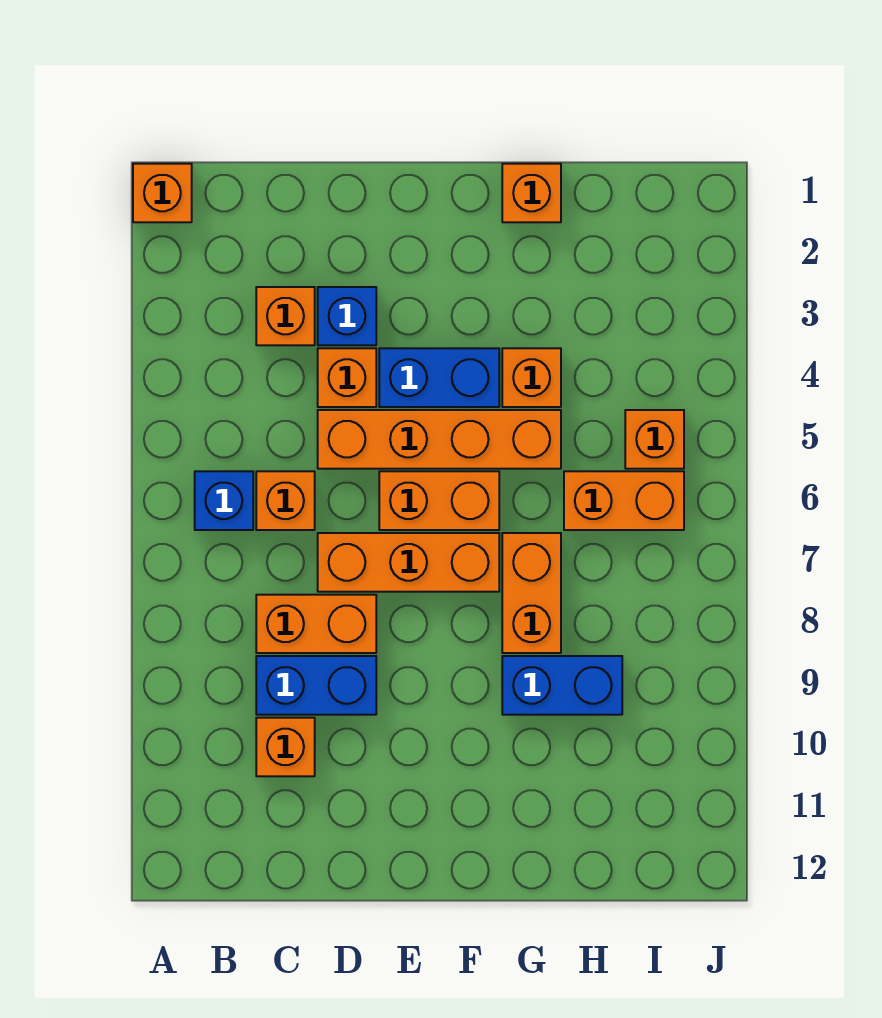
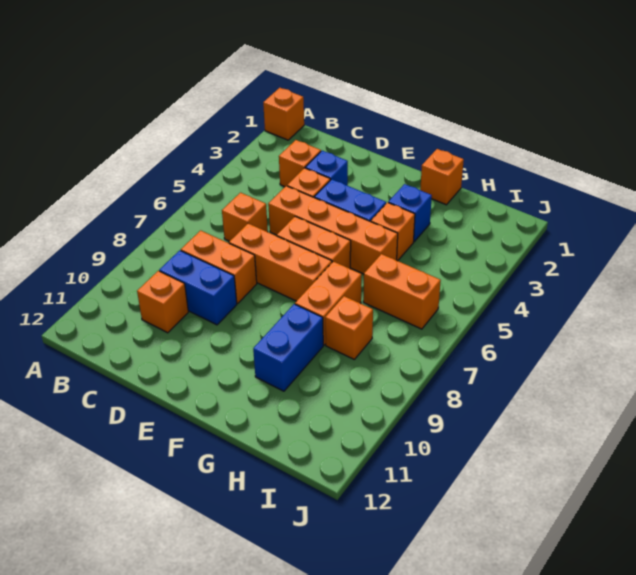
blue 1x1 brick [195,471,253,530] -> blue 1x1 brick moved to [388,184,432,242]
blue 1x2 brick [502,656,622,715] -> blue 1x2 brick turned to [253,304,323,391]
orange 1x1 brick [625,410,684,469] -> orange 1x1 brick moved to [325,296,373,359]

